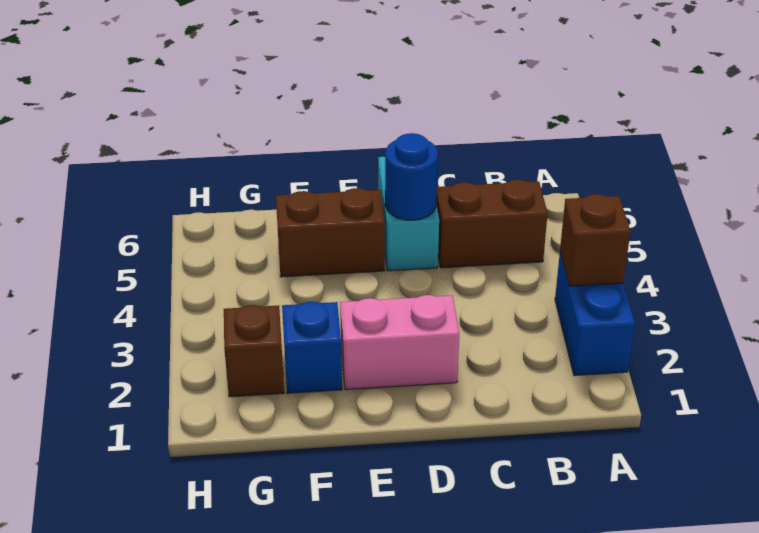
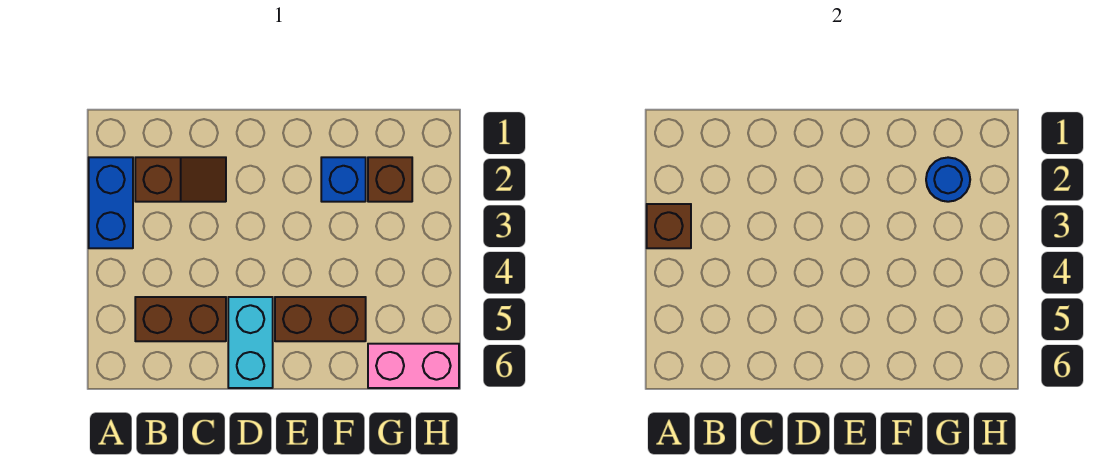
none -> brown 1x2 slope [135,157,226,202]
pink 1x2 brick [340,295,459,390] -> pink 1x2 brick moved to [368,344,459,388]
blue 1x1 round brick [385,133,438,220] -> blue 1x1 round brick moved to [926,157,970,202]

